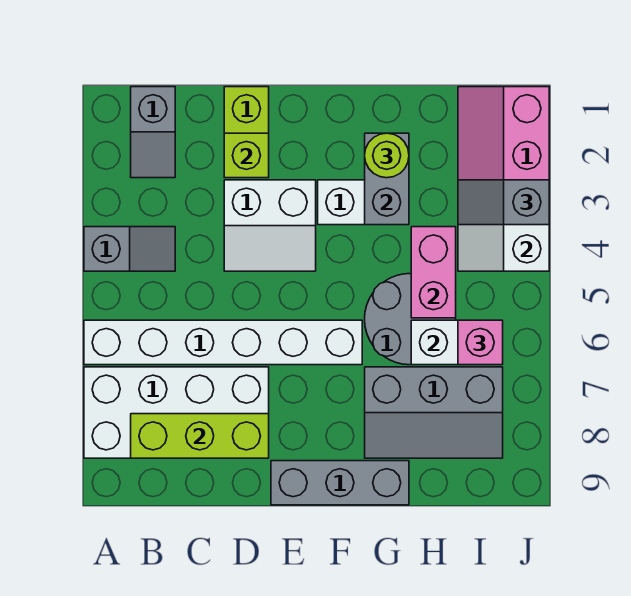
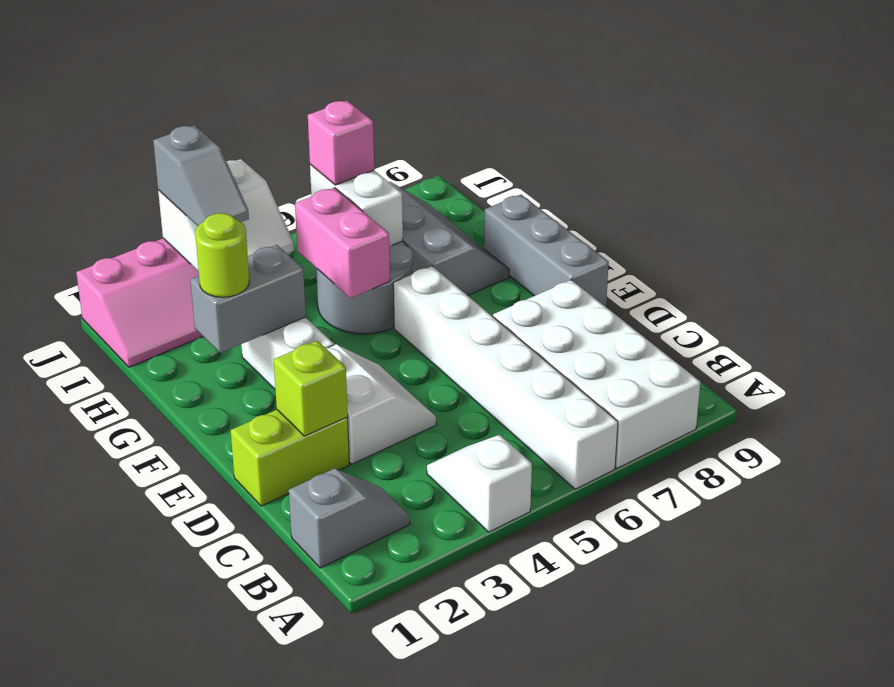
grey 1x2 slope [84,227,175,271] -> white 1x2 slope [427,435,532,532]
lime 1x3 brick [131,414,269,458] -> none
pink 1x2 brick [411,227,456,318] -> pink 1x2 brick turned to [295,188,390,298]

